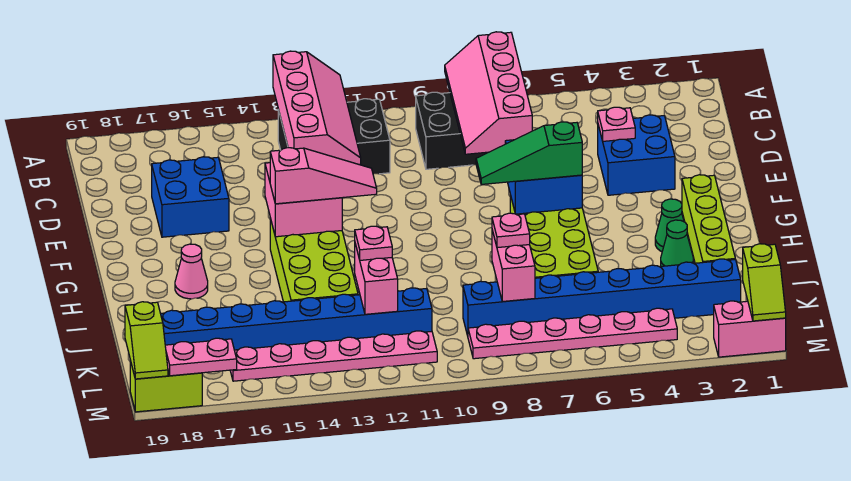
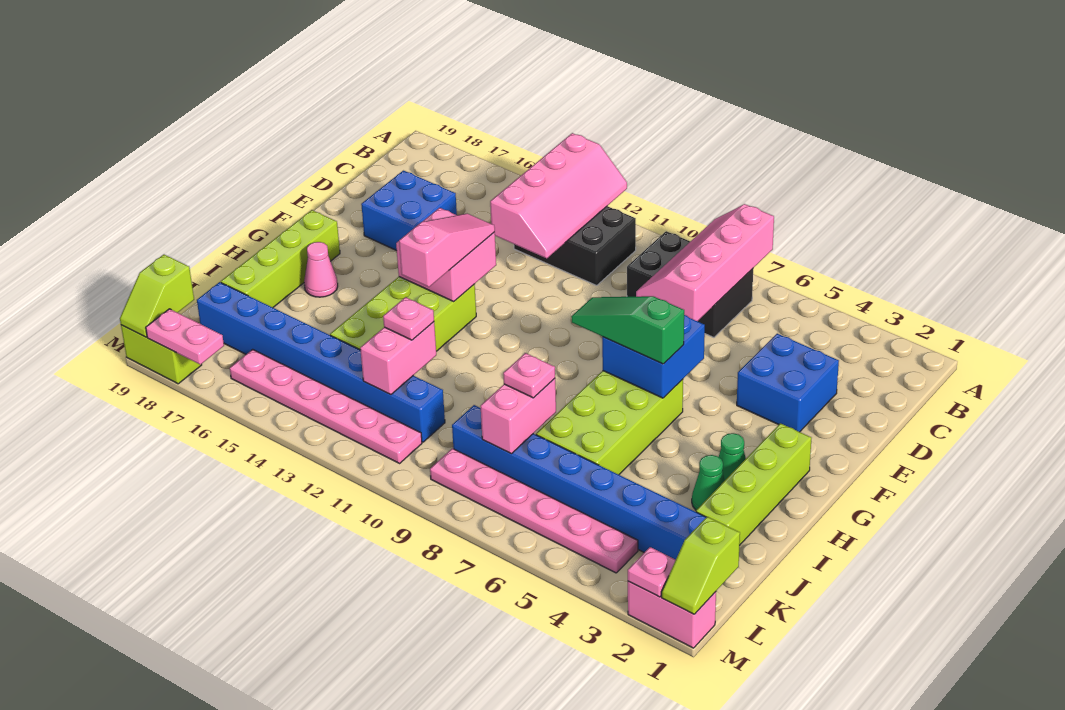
pink 1x1 plate [598,107,635,141] -> pink 1x1 plate moved to [628,547,676,597]
pink 1x3 slope [270,148,377,204] -> pink 1x3 slope turned to [399,214,495,287]
none -> lime 1x4 brick [221,210,340,308]

